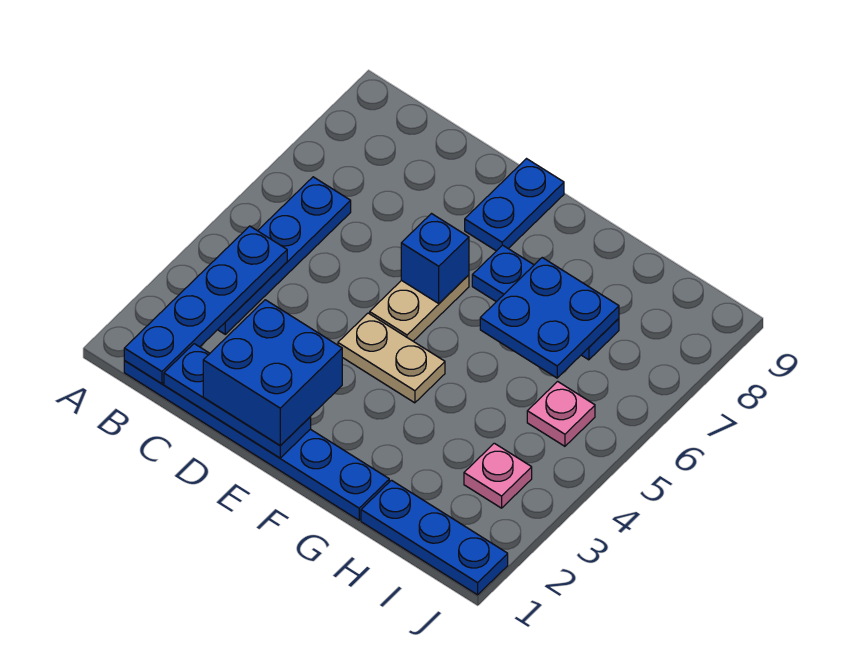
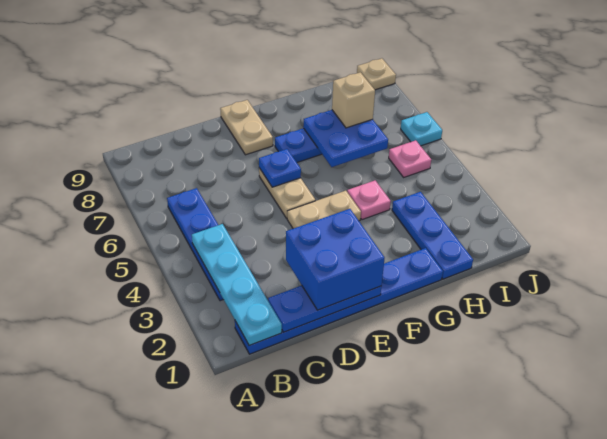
blue 1x4 plate [124,226,287,384] -> cyan 1x4 plate [192,224,282,346]
blue 1x1 brick [401,214,469,303] -> blue 1x1 plate [259,149,301,187]
blue 1x2 plate [465,159,564,251] -> tan 1x2 plate [220,100,273,155]
blue 1x3 plate [361,480,508,595] -> blue 1x3 plate turned to [392,192,473,279]
none -> tan 1x1 brick [332,72,375,128]
pink 1x1 plate [464,443,532,508] -> pink 1x1 plate moved to [347,181,391,220]
none -> cyan 1x1 plate [401,112,442,146]
none -> tan 1x1 plate [357,58,396,90]

